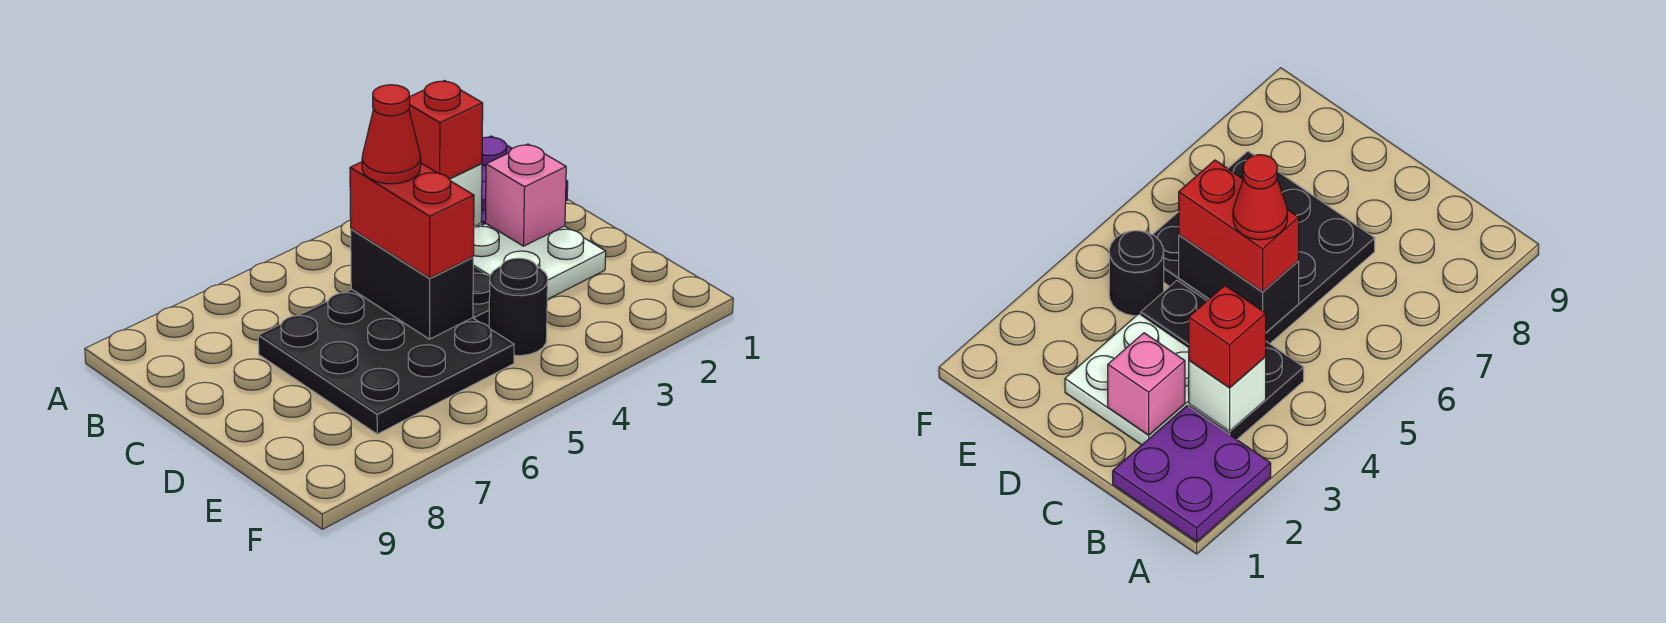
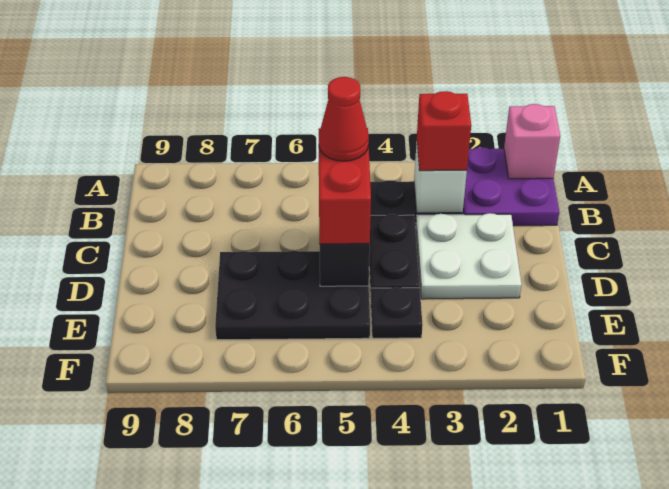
pink 1x1 brick [485,144,566,246] -> pink 1x1 brick moved to [504,104,560,179]
black 3x3 plate [258,289,514,434] -> black 2x3 plate [215,251,370,340]
black 1x1 round brick [489,258,548,356] -> black 1x1 plate [371,287,423,338]

